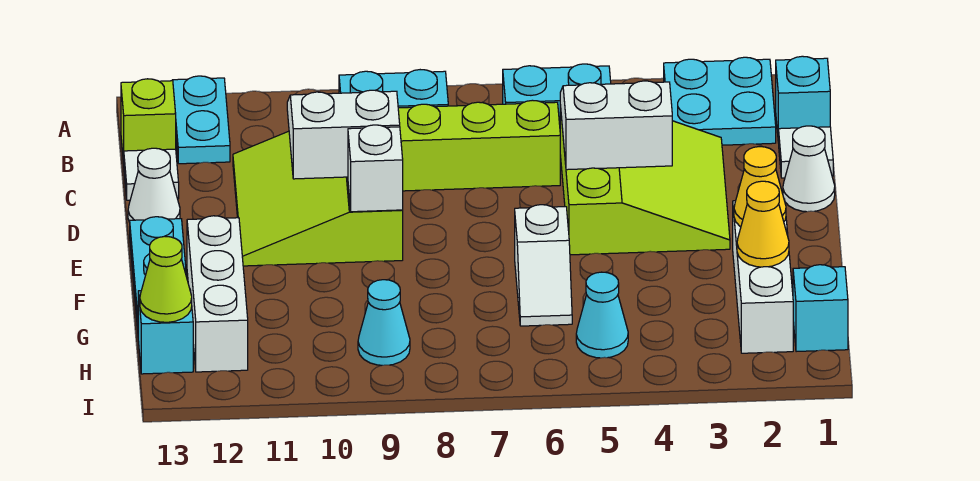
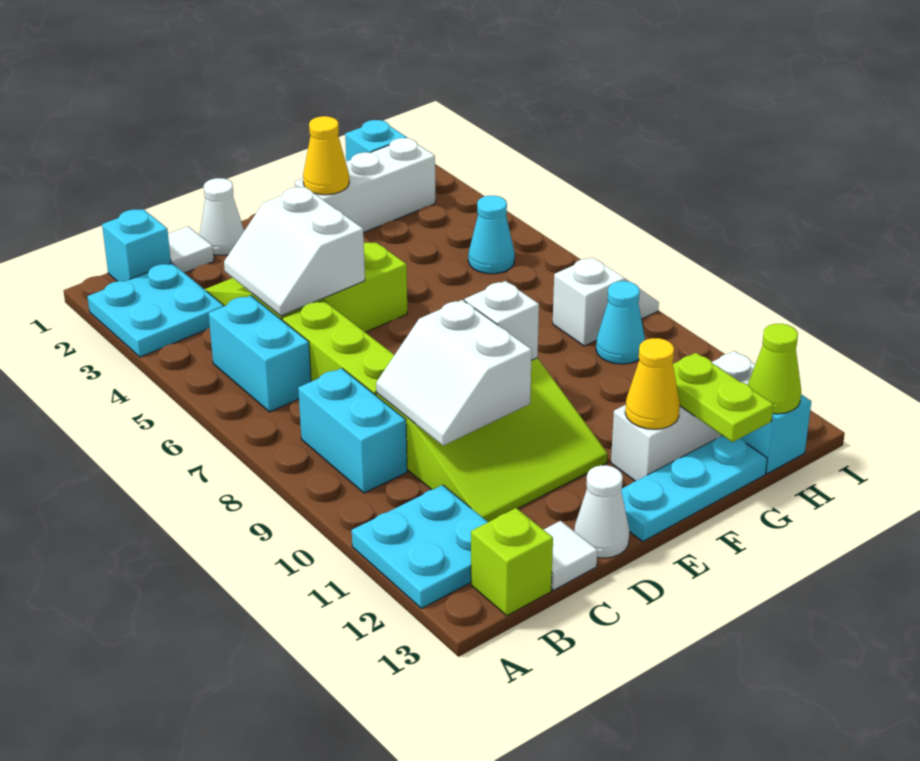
cyan 1x2 plate [172,76,230,164] -> cyan 2x2 plate [352,485,488,608]
white 1x2 slope [515,205,572,326] -> white 1x2 slope moved to [553,257,659,346]
yellow 1x1 cone [737,181,789,267] -> yellow 1x1 cone moved to [625,338,680,429]
none -> lime 1x2 plate [673,353,774,442]

